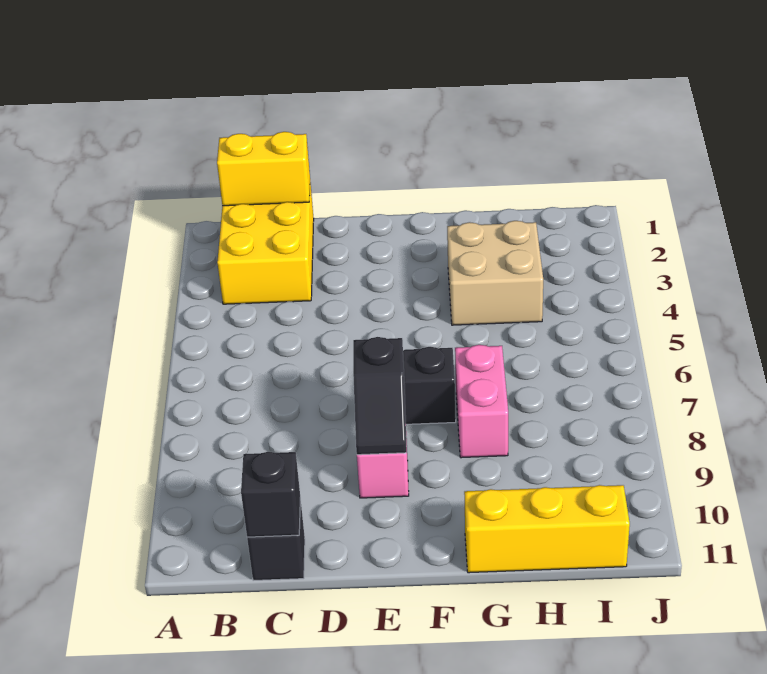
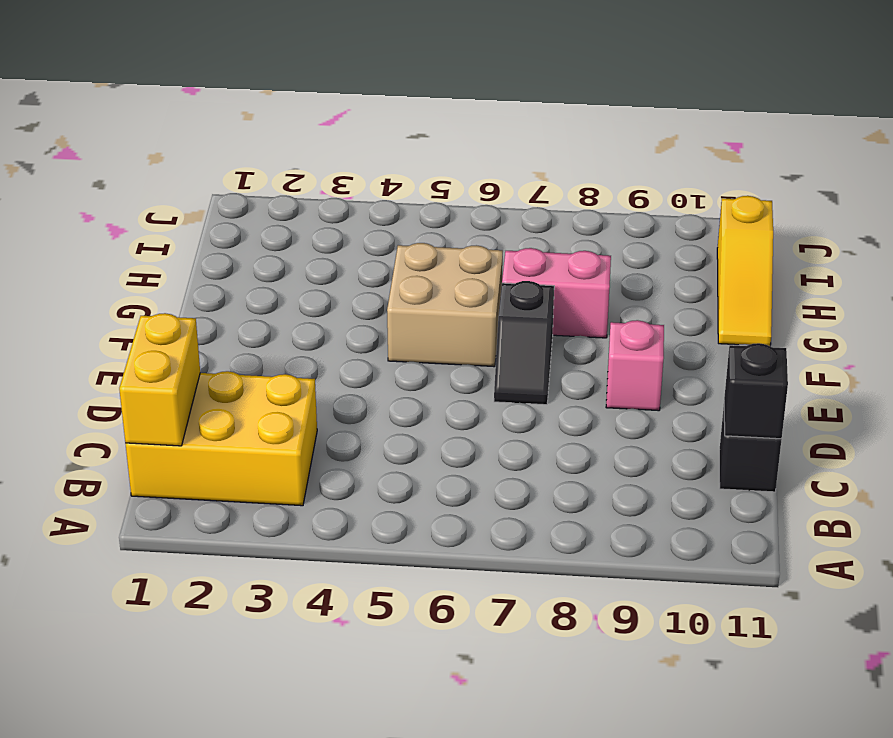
black 1x2 slope [353,337,407,455] -> none
tan 2x2 brick [447,221,543,325] -> tan 2x2 brick moved to [387,243,503,367]
yellow 1x3 brick [464,485,630,573] -> yellow 1x3 slope [717,196,773,346]

